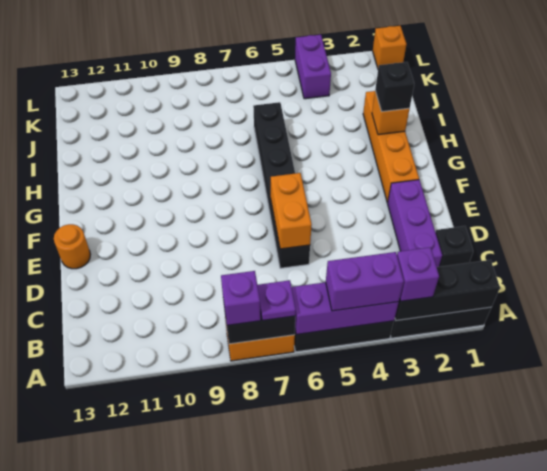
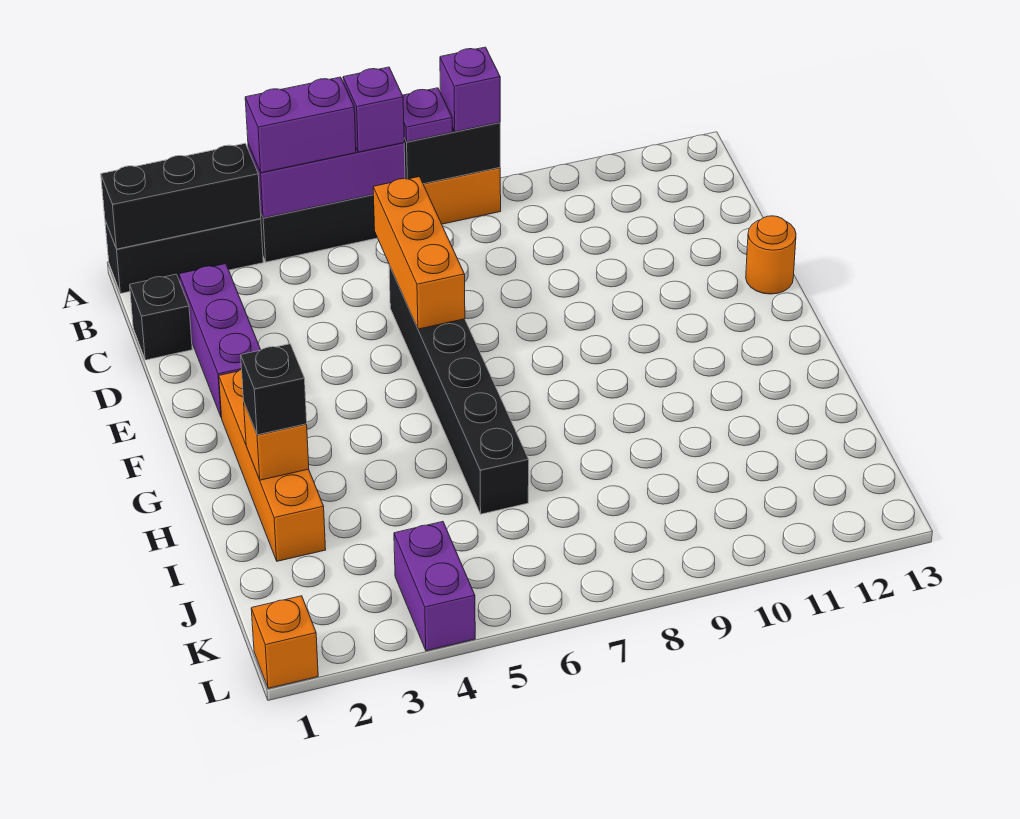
purple 1x1 brick [397,247,439,301] -> purple 1x1 brick moved to [343,67,404,152]
orange 1x2 brick [271,173,312,249] -> orange 1x3 brick [373,177,465,329]

